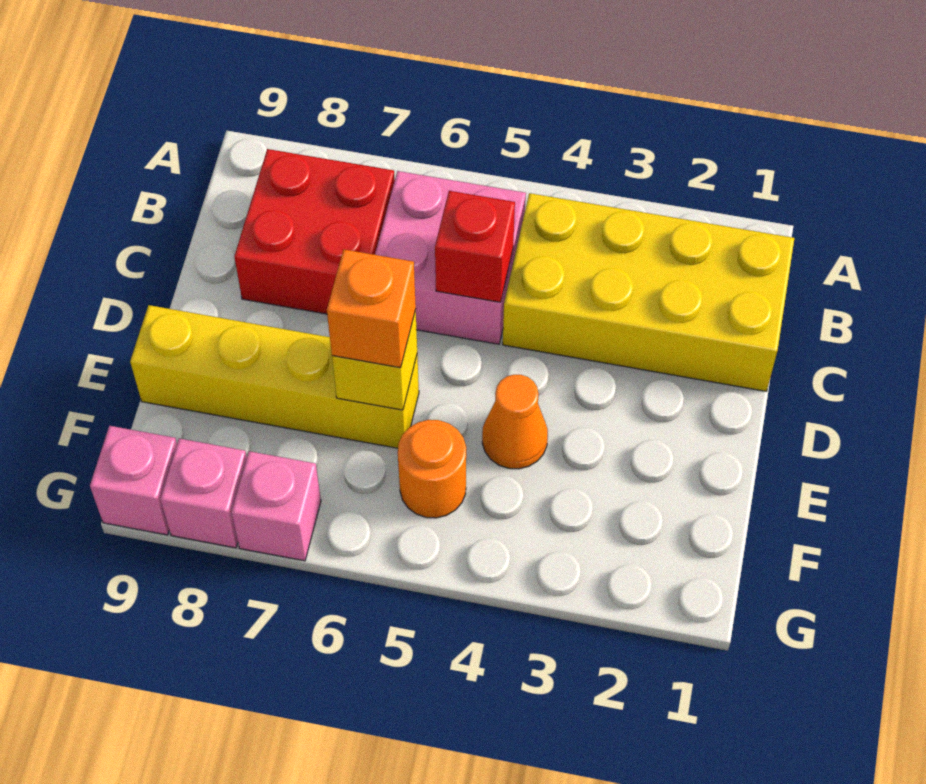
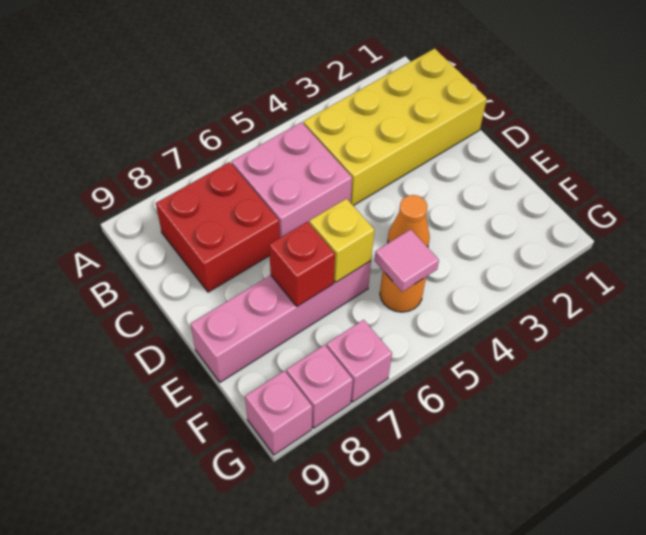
red 1x1 brick [435,191,515,302] -> red 1x1 brick moved to [269,222,335,306]
yellow 1x4 brick [130,305,419,448] -> pink 1x4 brick [191,261,371,382]
orange 1x1 brick [327,250,416,368] -> none
none -> pink 1x1 tile [374,229,439,292]

